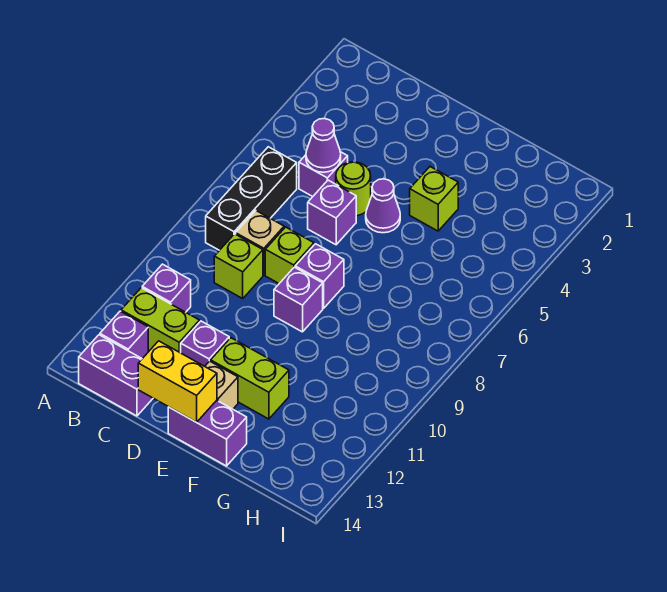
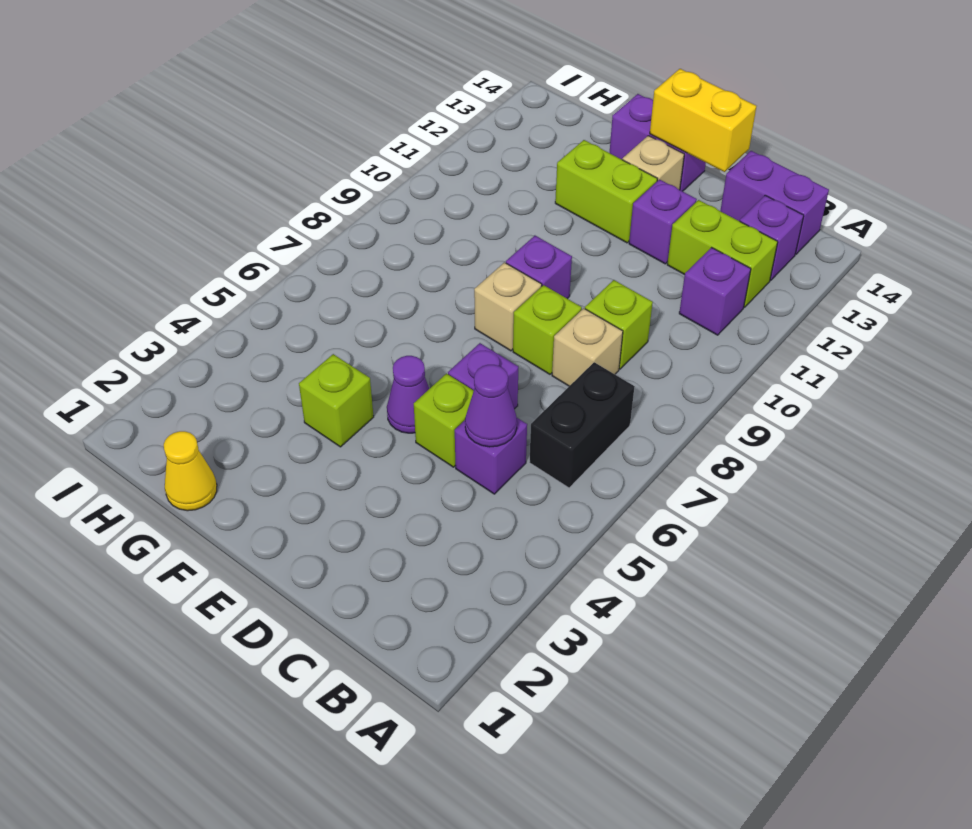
black 1x3 brick [206,147,297,250] -> black 1x2 brick [529,362,635,488]
lime 1x1 round brick [336,162,371,216] -> lime 1x1 brick [414,374,474,467]
purple 1x1 brick [295,244,344,308] -> tan 1x1 brick [474,263,542,351]
none -> yellow 1x1 cone [164,431,217,511]

